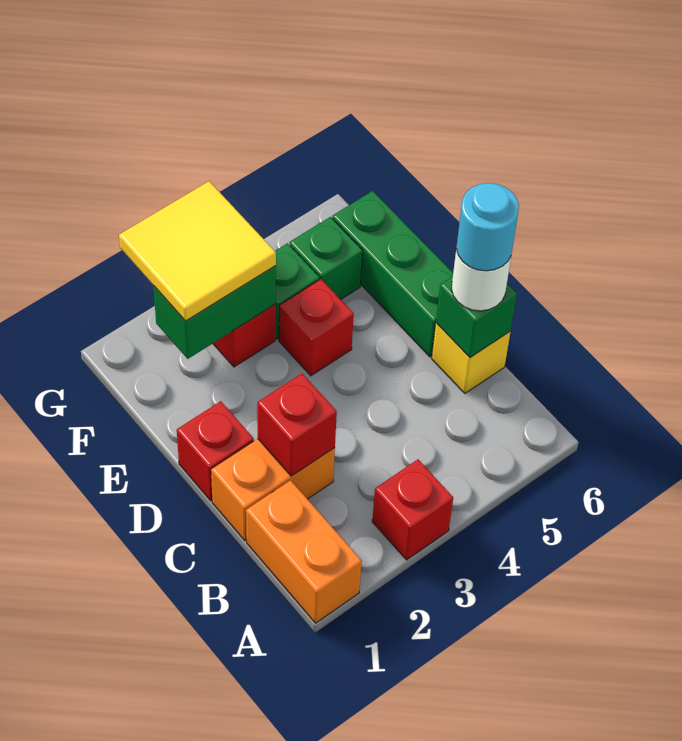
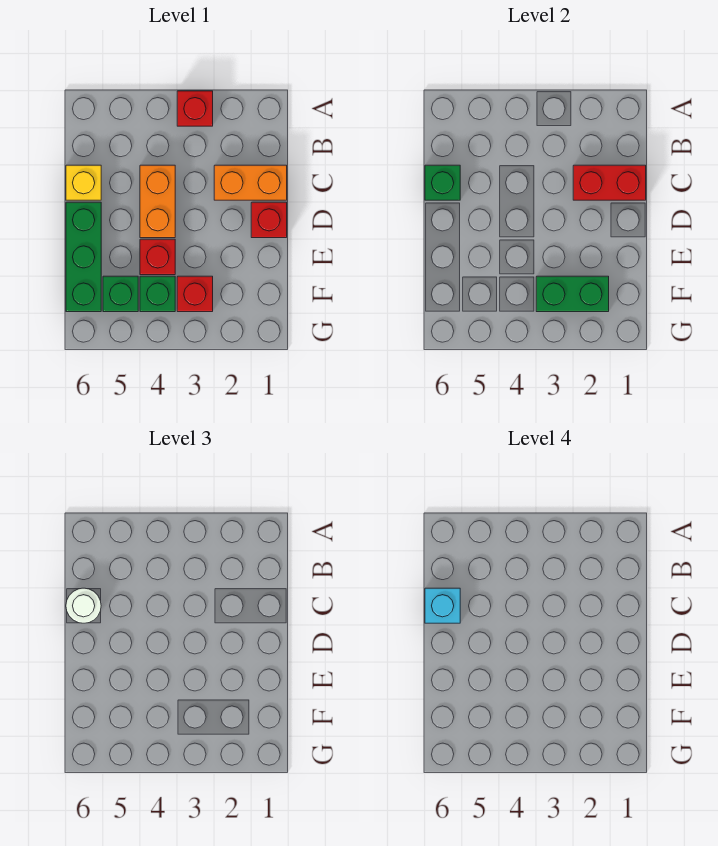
orange 1x2 brick [246,480,362,623] -> orange 1x2 brick moved to [140,165,175,238]
red 1x1 brick [257,374,337,476] -> red 1x2 brick [573,165,646,200]
cyan 1x1 round brick [456,183,519,271] -> cyan 1x1 brick [425,588,460,623]
yellow 2x2 tile [119,181,276,321] -> none

